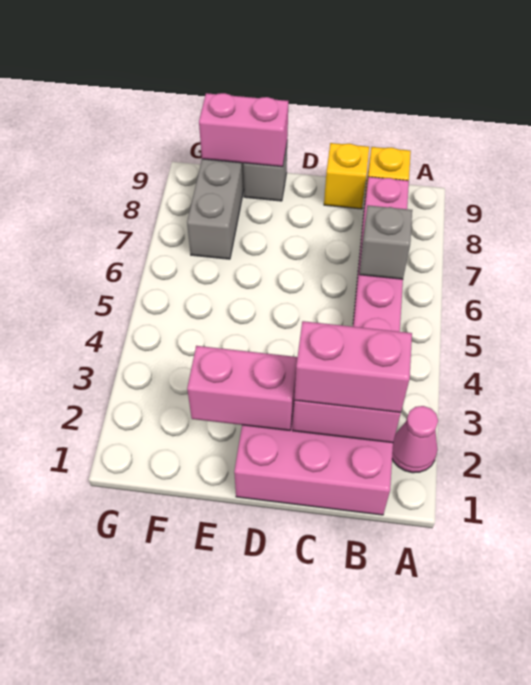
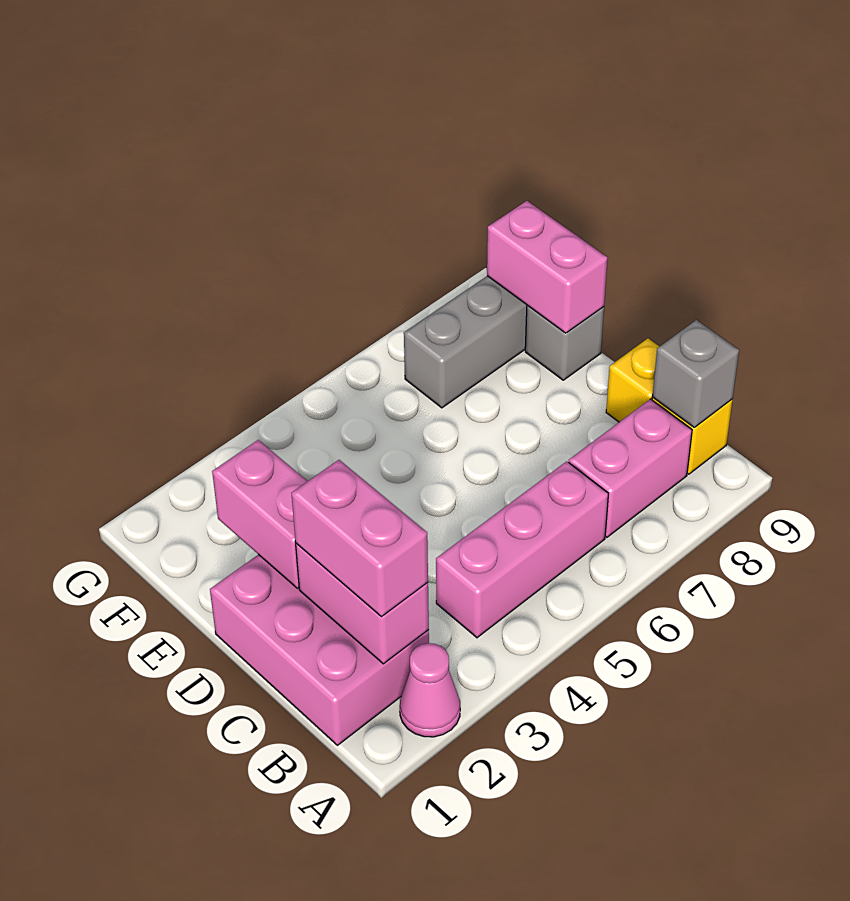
grey 1x1 brick [359,205,412,279] -> grey 1x1 brick moved to [653,320,739,428]

